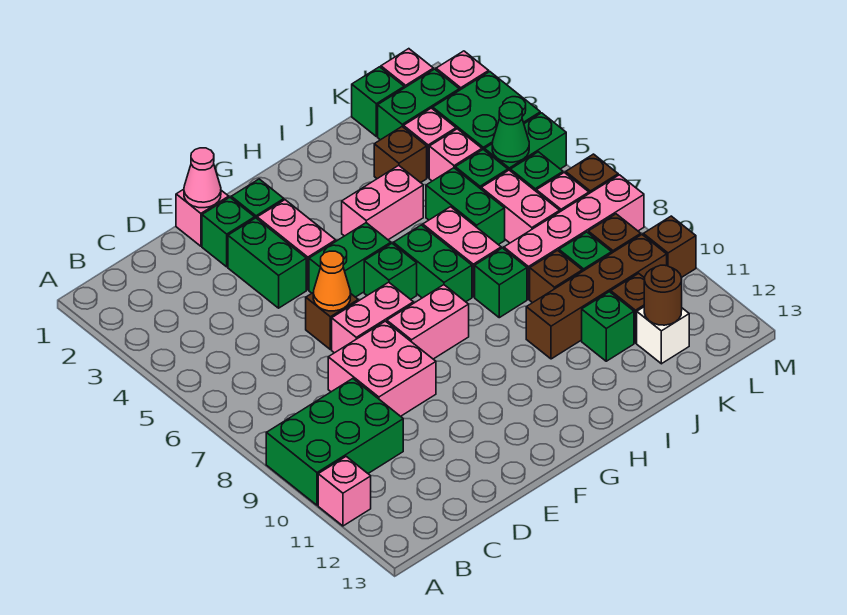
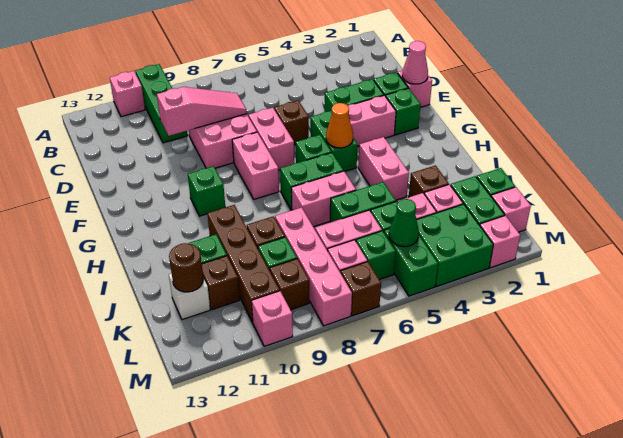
green 2x3 brick [266,379,403,505] -> green 1x3 brick [136,64,188,143]
none -> pink 1x3 slope [157,87,247,136]
orange 1x1 cone [313,251,351,311] -> orange 1x1 cone moved to [326,103,353,148]
green 1x1 brick [475,248,527,318] -> green 1x1 brick moved to [188,166,225,216]
brown 1x1 brick [643,216,696,278] -> pink 1x1 brick [252,291,293,346]

